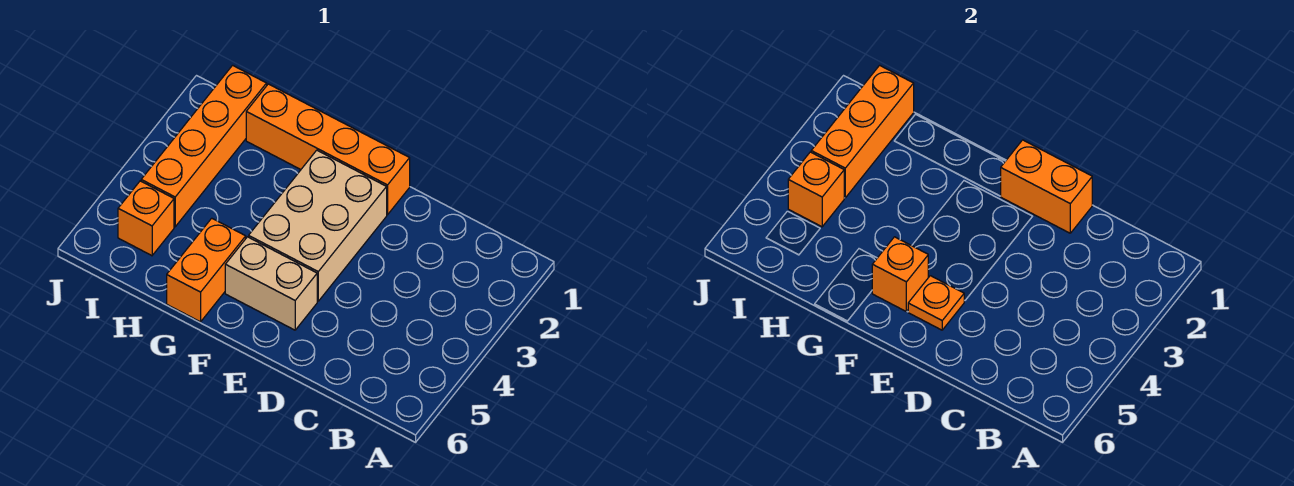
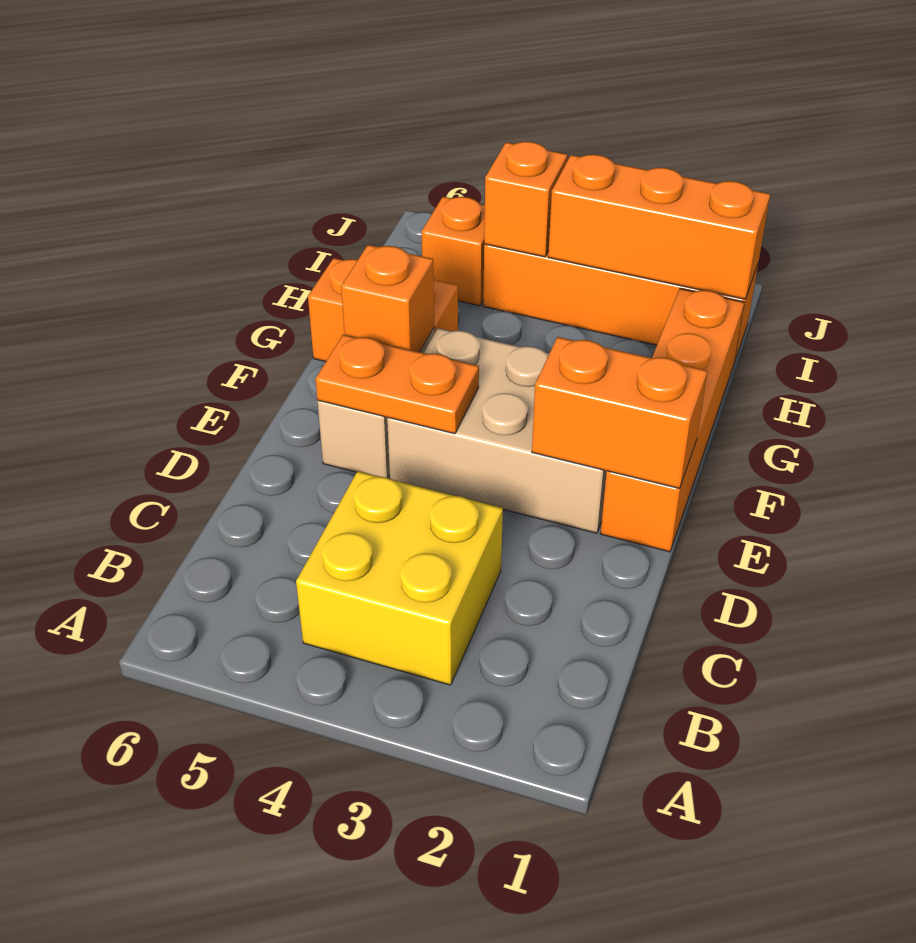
none -> yellow 2x2 brick [296,471,503,685]
orange 1x2 brick [1001,140,1092,233] -> orange 1x2 brick turned to [532,337,707,488]
orange 1x1 plate [908,276,964,330] -> orange 1x2 plate [316,334,479,434]

